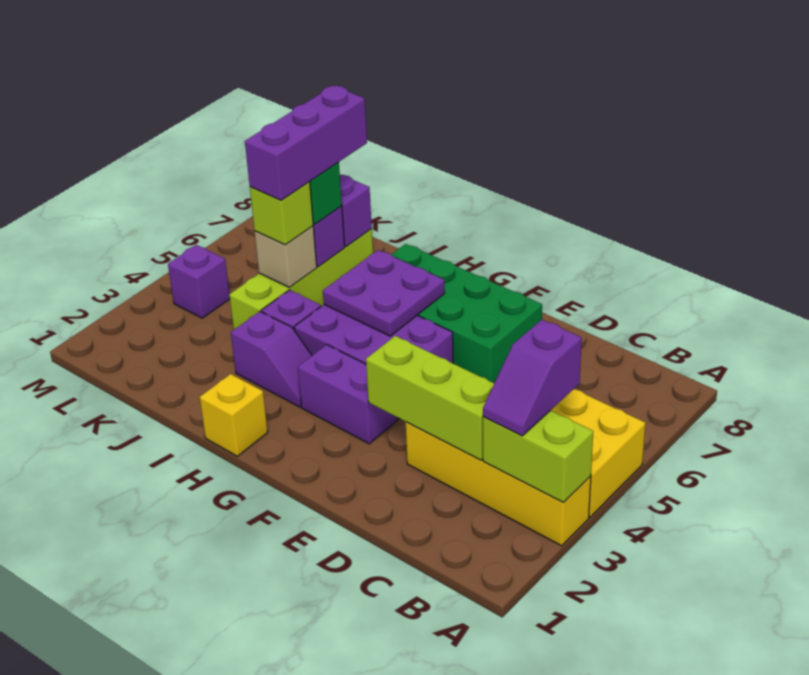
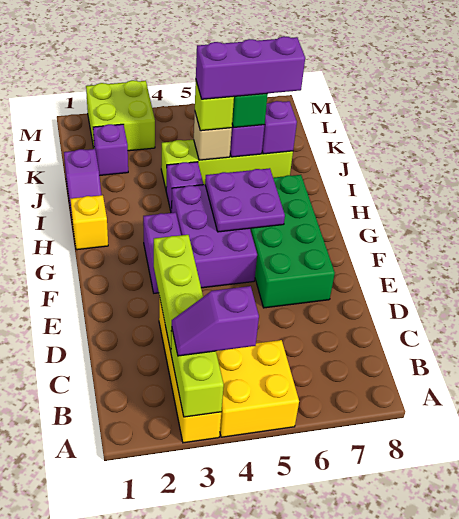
purple 1x2 slope [231,312,312,407] -> purple 1x2 slope moved to [64,149,102,217]
none -> lime 2x2 brick [86,80,155,151]
purple 1x1 brick [168,245,230,318] -> purple 1x1 brick moved to [93,124,128,176]

